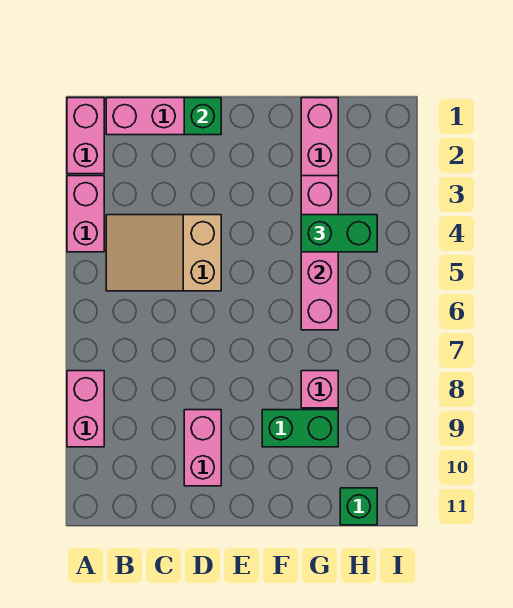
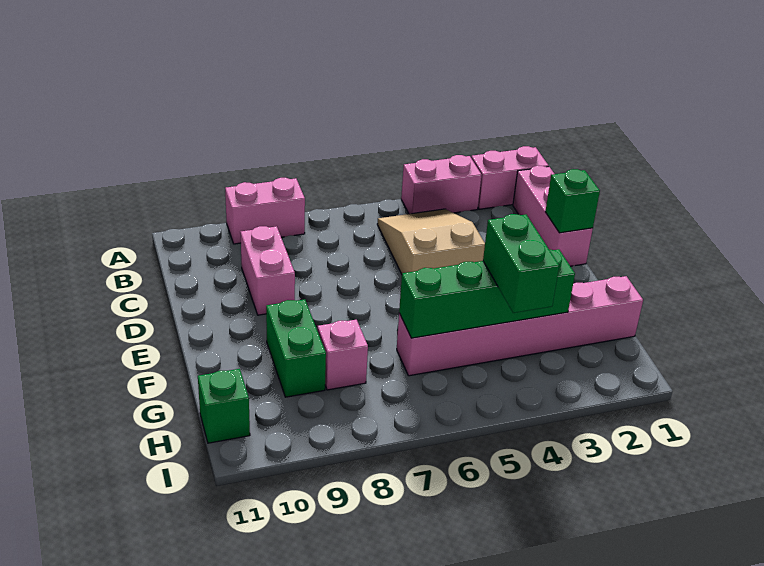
pink 1x2 brick [184,410,221,486] -> pink 1x2 brick turned to [240,226,295,315]
pink 1x4 brick [301,176,338,330] -> green 1x4 brick [399,249,575,338]

